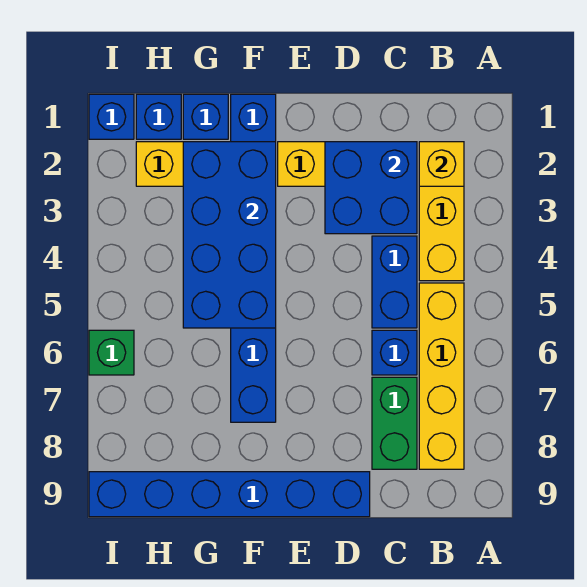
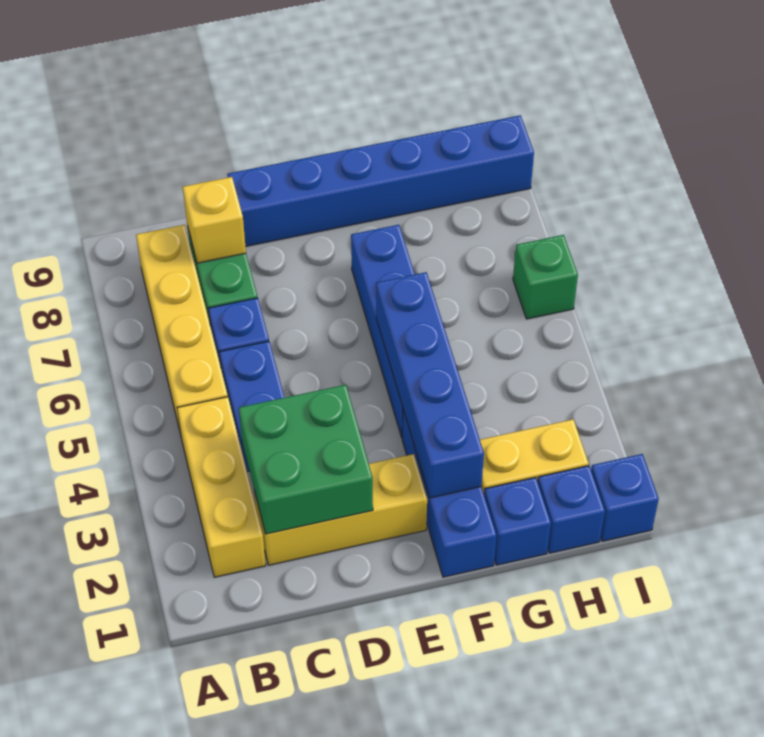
yellow 1x1 brick [419,142,464,186] -> yellow 1x1 brick moved to [183,177,246,263]
blue 2x2 brick [325,142,417,234] -> green 2x2 brick [239,385,373,534]
blue 2x4 brick [183,142,276,328] -> blue 1x4 brick [376,272,484,498]

